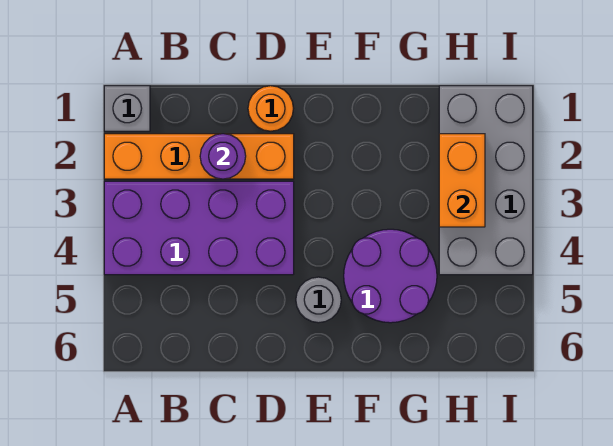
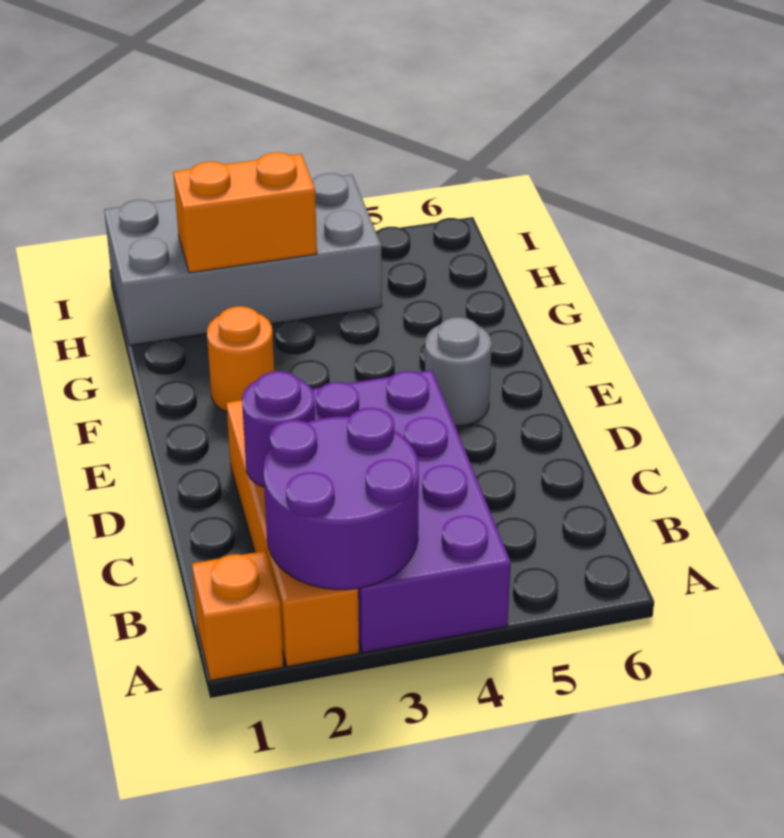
grey 1x1 brick [104,86,150,131] -> orange 1x1 brick [192,551,283,680]
orange 1x1 round brick [248,86,293,131] -> orange 1x1 round brick moved to [207,306,274,412]
purple 2x2 round brick [344,229,437,323] -> purple 2x2 round brick moved to [263,408,419,590]

